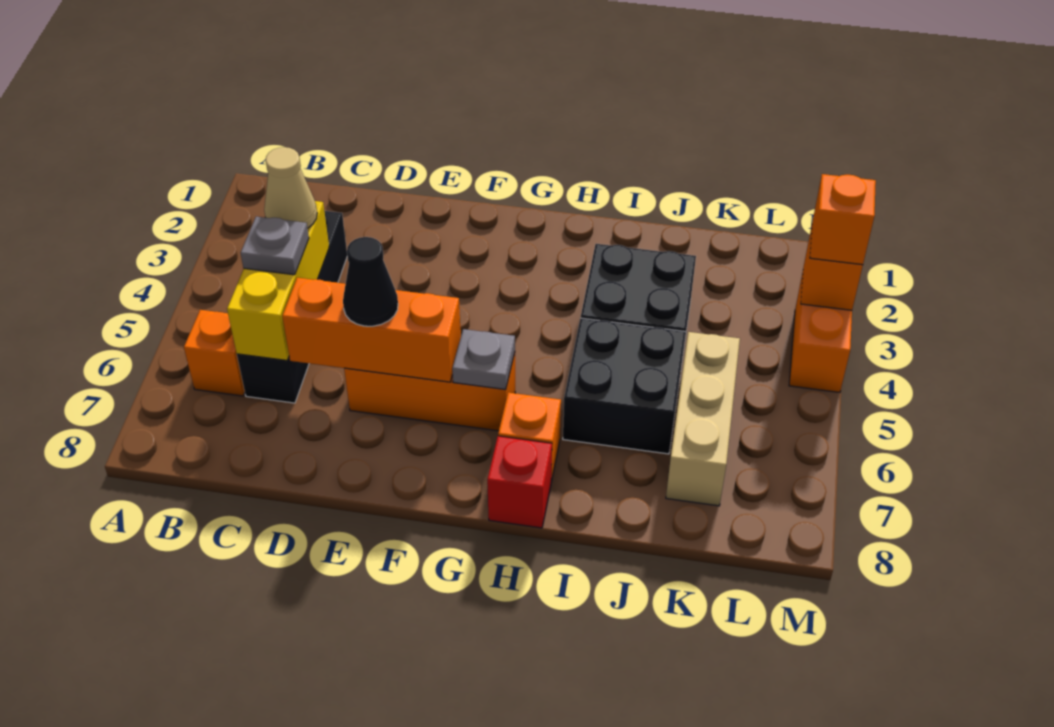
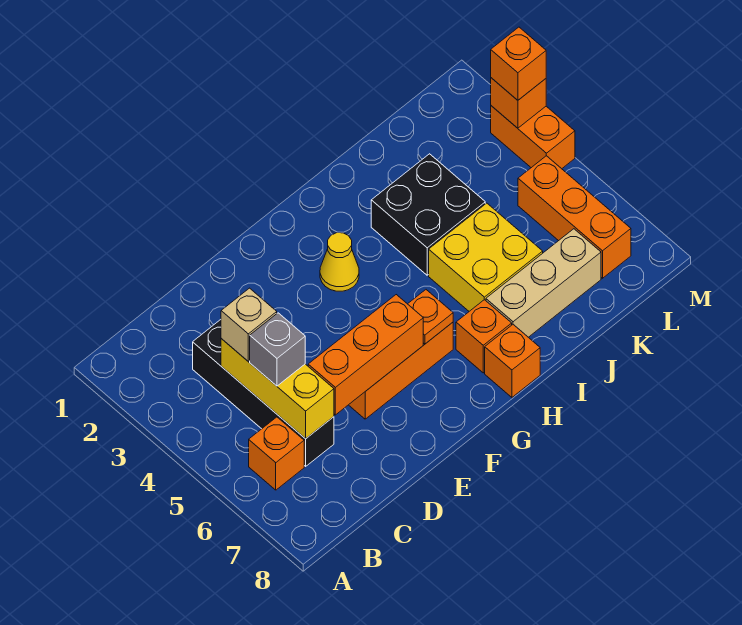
tan 1x1 cone [264,147,317,228] -> tan 1x1 brick [221,288,277,361]
grey 1x1 plate [241,217,309,275] -> grey 1x1 brick [250,313,305,386]
black 1x1 cone [343,237,398,326] -> none
none -> yellow 1x1 cone [320,233,359,291]
grey 1x1 plate [452,329,515,390] -> orange 1x1 plate [408,290,453,344]
red 1x1 brick [487,436,552,528] -> orange 1x1 brick [485,325,540,397]
black 2x2 brick [563,318,685,454] -> yellow 2x2 brick [429,203,543,311]
tan 1x3 brick [666,332,740,506] -> tan 1x3 brick turned to [486,229,601,337]
none -> orange 1x3 brick [518,156,631,278]

